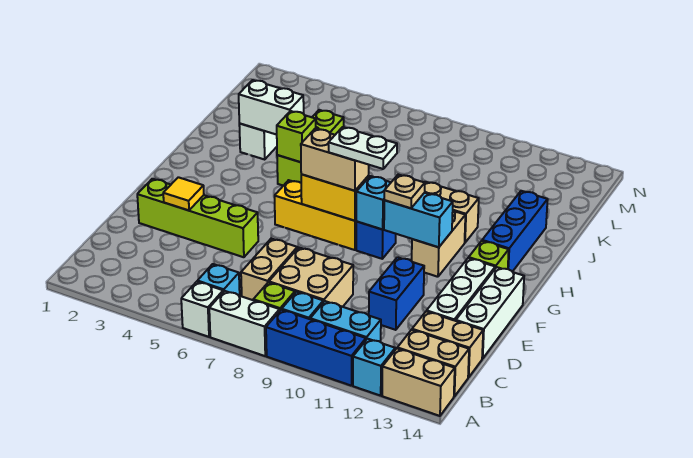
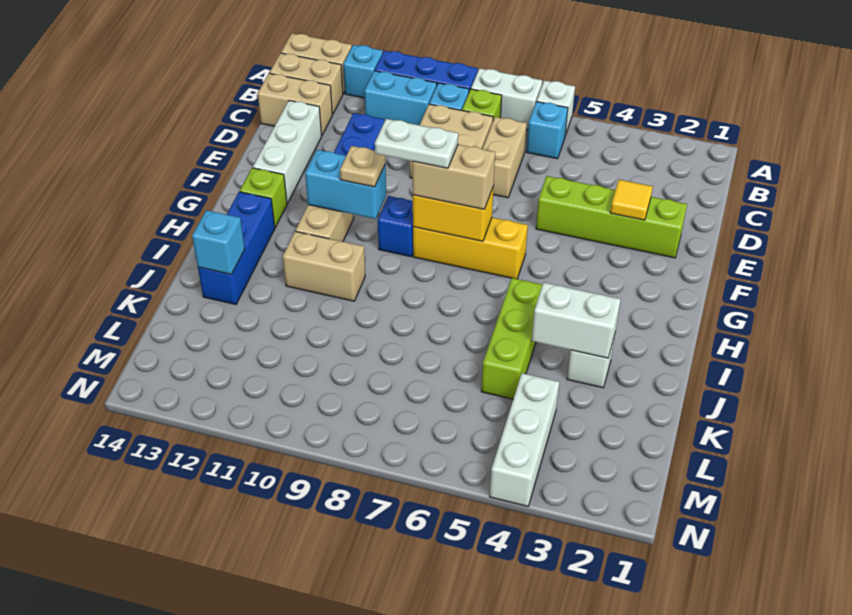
white 1x3 brick [456,267,524,359] -> white 1x3 brick moved to [490,373,559,506]
cyan 1x1 brick [356,176,391,229] -> cyan 1x1 brick moved to [192,210,245,274]
lime 1x1 brick [277,111,316,162] -> none

